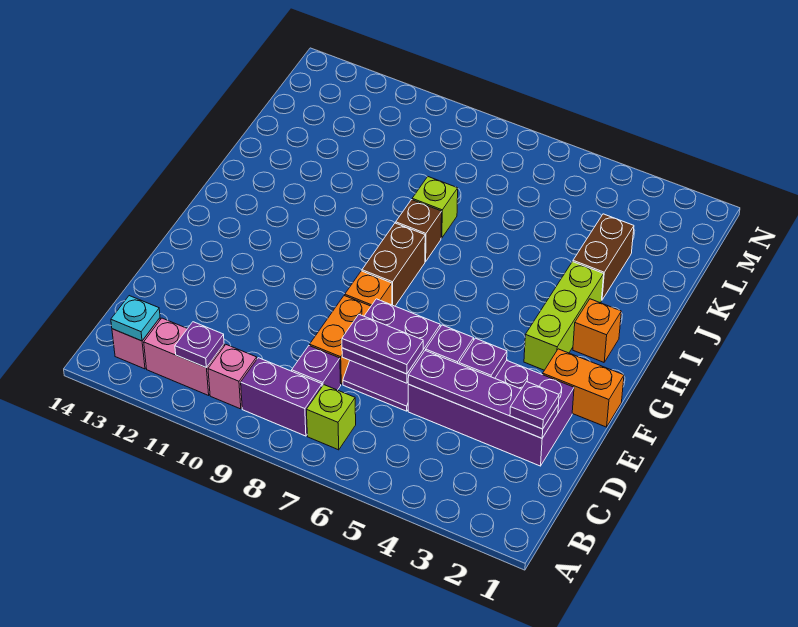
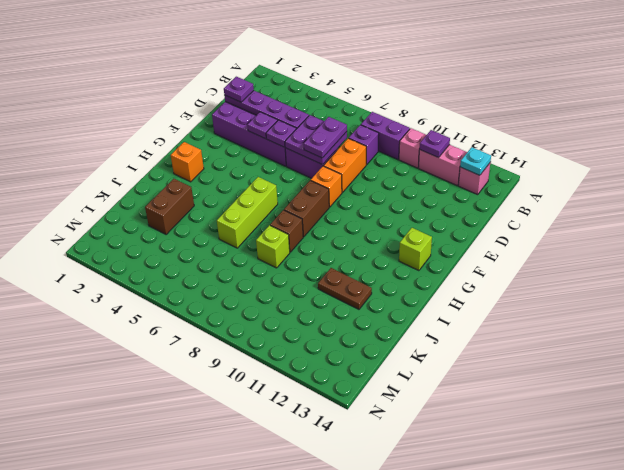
lime 1x1 brick [306,385,356,450] -> lime 1x1 brick moved to [399,228,432,271]
purple 1x2 plate [342,315,423,374] -> purple 1x2 plate turned to [304,117,347,158]
orange 1x2 brick [543,349,624,427] -> none
lime 1x3 brick [524,262,604,370] -> lime 1x3 brick moved to [217,177,278,248]
none -> brown 1x2 plate [318,268,372,309]

